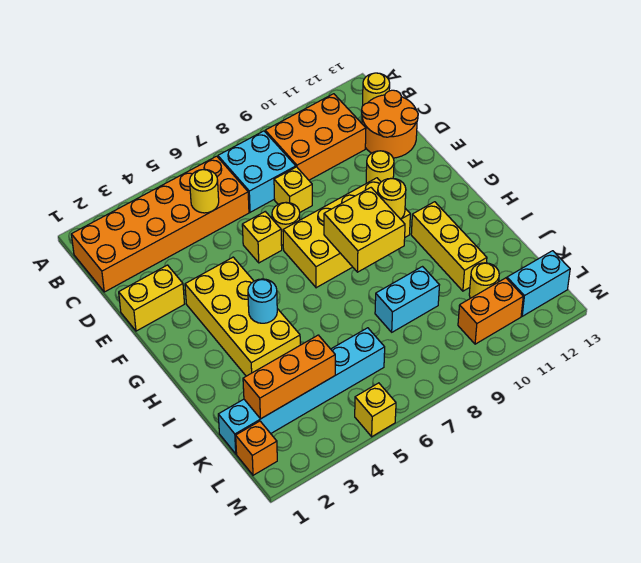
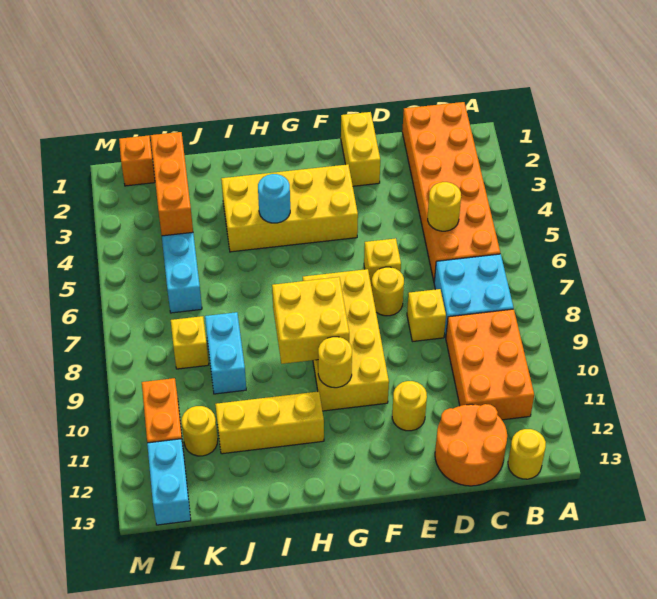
yellow 1x1 brick [355,383,396,437] -> yellow 1x1 brick moved to [171,316,209,369]

